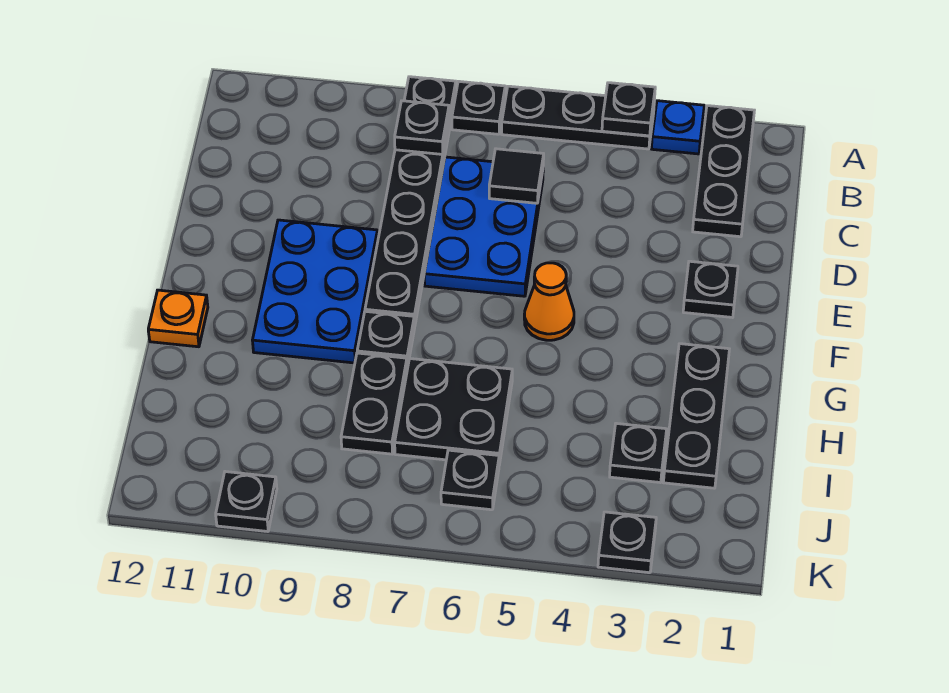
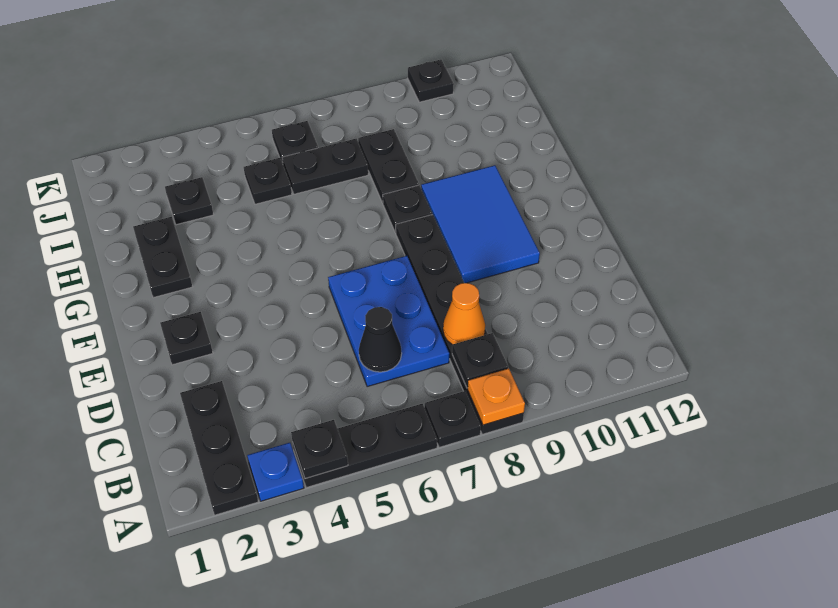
black 1x1 tile [489,149,544,203] -> black 1x1 cone [359,307,402,372]
blue 2x3 plate [253,220,378,363] -> blue 2x3 tile [421,165,540,283]
orange 1x1 cone [524,263,574,340] -> orange 1x1 cone moved to [443,283,485,345]
black 1x3 plate [664,344,729,488] -> black 1x2 plate [133,217,192,298]
orange 1x1 plate [148,290,208,347] -> orange 1x1 plate moved to [468,368,525,425]
black 2x2 plate [395,358,512,465] -> black 1x2 plate [282,139,368,194]
black 1x1 plate [598,512,656,573] -> black 1x1 plate moved to [244,158,292,204]

